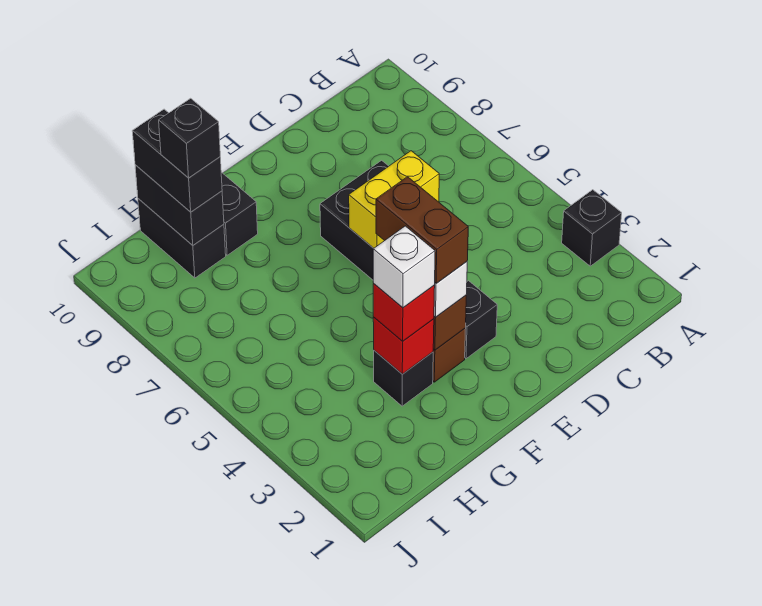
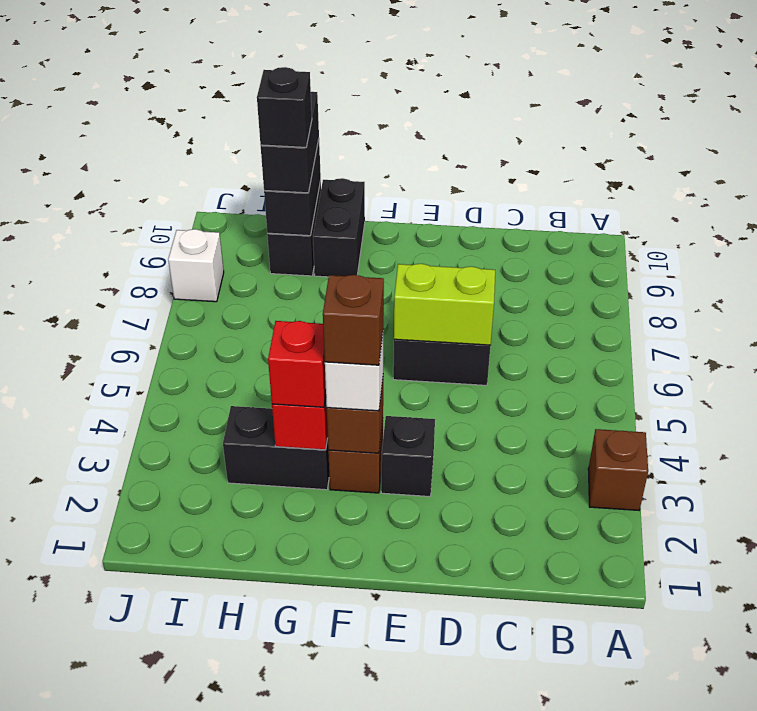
black 1x1 brick [562,190,622,266] -> brown 1x1 brick [588,429,648,510]
yellow 1x2 brick [349,151,439,248] -> lime 1x2 brick [394,264,495,345]
brown 1x2 brick [376,177,468,283] -> brown 1x1 brick [323,275,384,365]
black 1x1 brick [374,350,433,406] -> black 1x2 brick [223,406,329,490]
white 1x1 brick [373,226,435,308] -> white 1x1 brick moved to [168,229,224,302]

